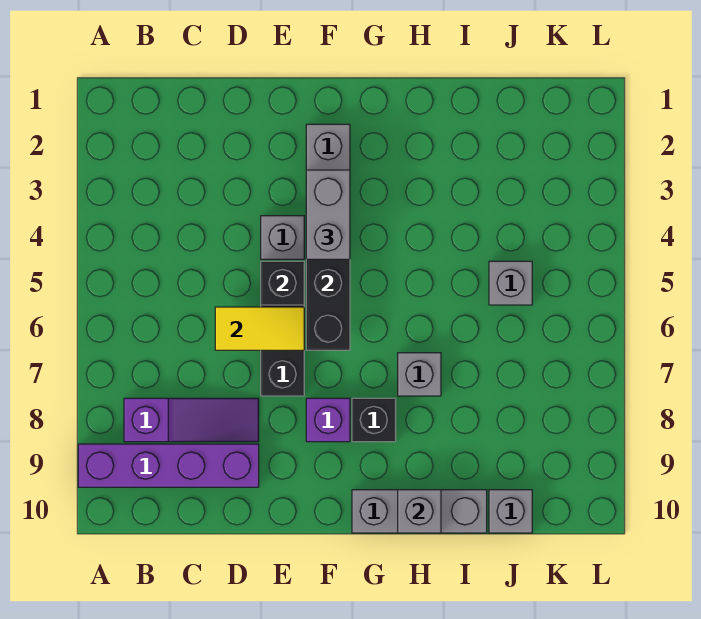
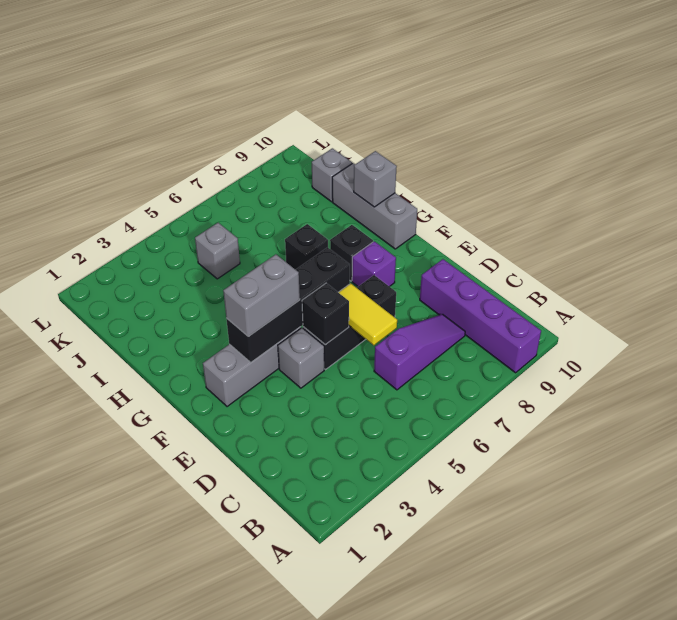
purple 1x3 slope [124,398,259,442] -> purple 1x3 slope turned to [374,314,465,390]
grey 1x1 brick [398,353,441,396] -> black 1x1 brick [285,224,328,270]

